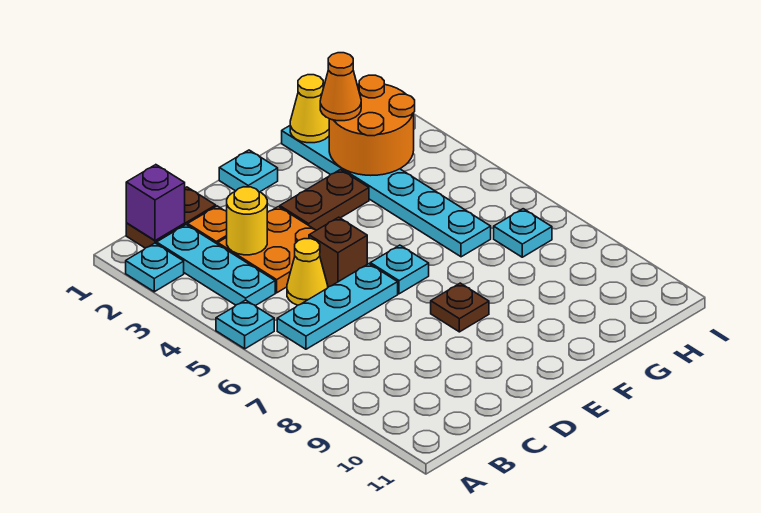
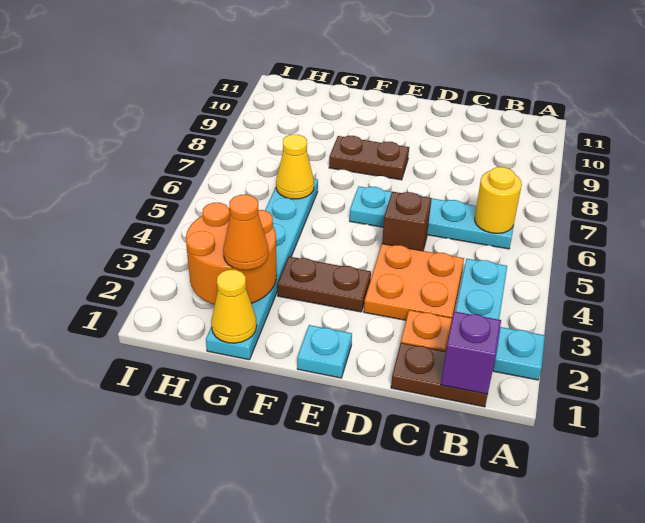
cyan 1x1 plate [216,300,274,349] -> none
yellow 1x1 round brick [227,187,267,255] -> yellow 1x1 round brick moved to [475,167,522,234]
yellow 1x1 cone [287,239,328,305] -> yellow 1x1 cone moved to [276,135,314,199]
brown 1x1 plate [431,283,489,332] -> brown 1x2 plate [329,136,409,180]
cyan 1x1 plate [494,209,552,257] -> none

